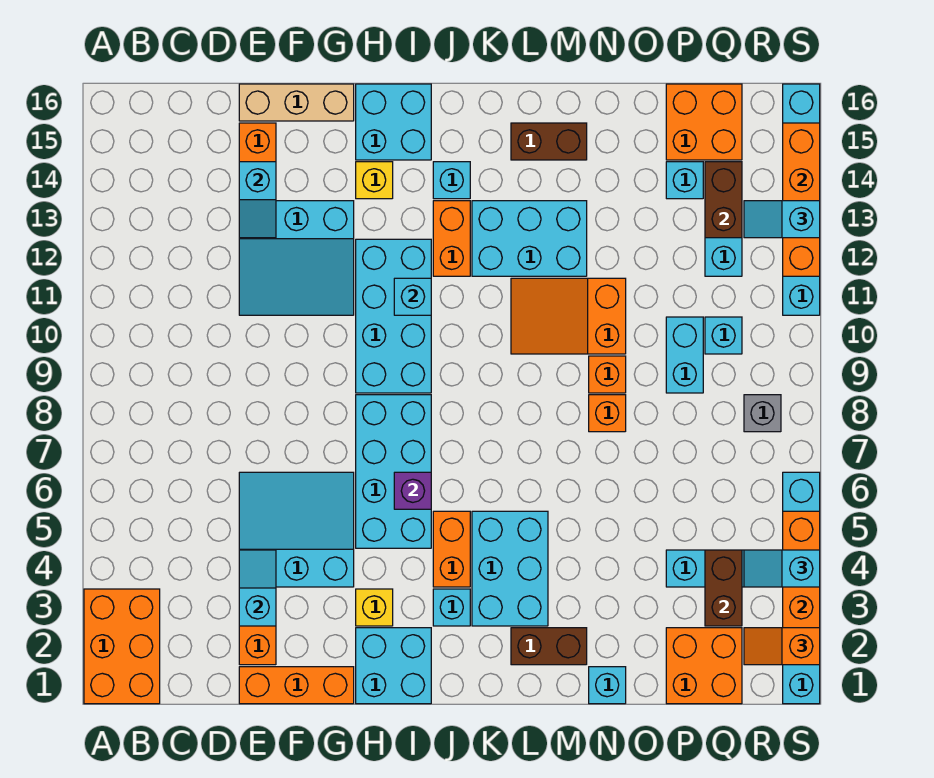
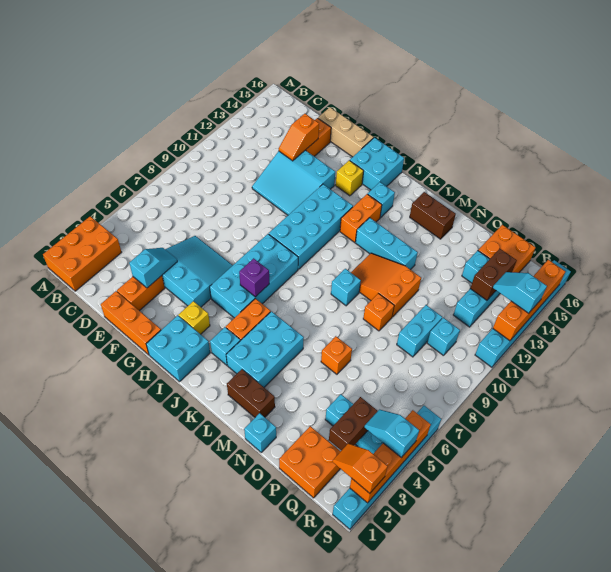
cyan 1x2 slope [239,162,276,238] -> orange 1x2 slope [279,114,319,161]
cyan 1x1 brick [394,278,431,315] -> cyan 1x1 brick moved to [331,269,361,306]
cyan 2x3 brick [472,201,587,276] -> cyan 1x3 brick [356,218,418,270]
orange 1x1 brick [589,395,626,432] -> orange 1x1 brick moved to [321,336,352,374]
grey 1x1 brick [744,395,781,432] -> none

